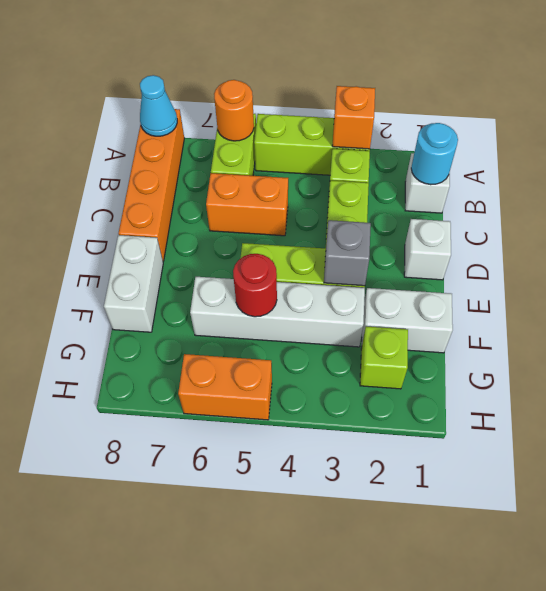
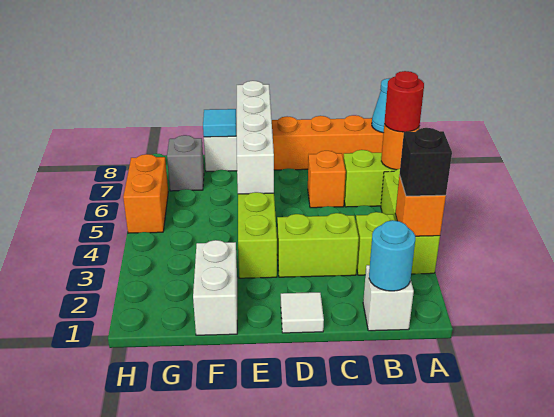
none -> black 1x1 brick [400,128,452,196]
orange 1x2 brick [206,173,288,236] -> orange 1x1 brick [308,151,346,208]
white 1x1 brick [404,219,451,280] -> white 1x1 tile [281,292,324,333]
grey 1x1 brick [324,220,371,286] -> grey 1x1 brick moved to [167,135,204,191]
white 1x4 brick [190,277,365,347] -> white 1x4 brick moved to [236,81,274,194]
red 1x1 round brick [233,254,277,317] -> red 1x1 round brick moved to [384,71,424,132]
none -> cyan 1x1 tile [203,109,236,137]
lime 1x1 brick [360,326,408,389] -> none

